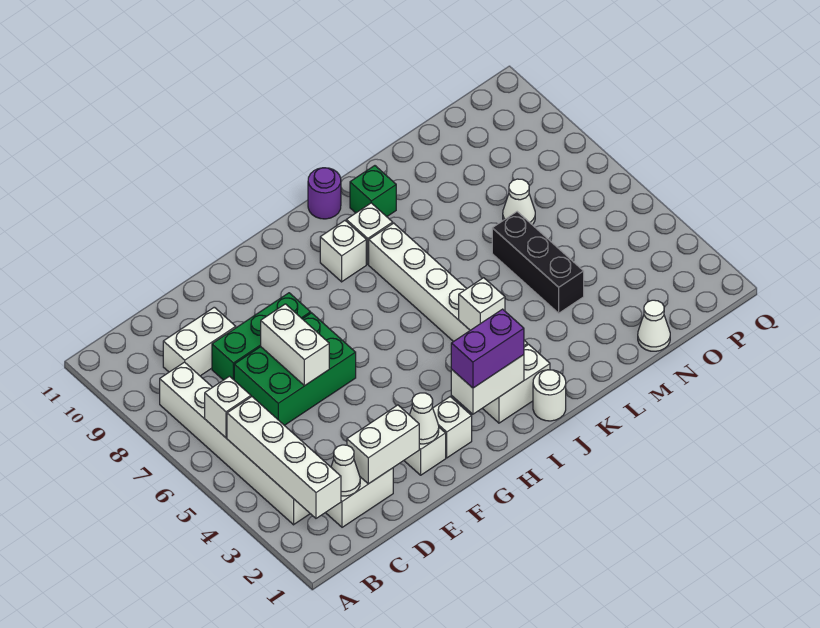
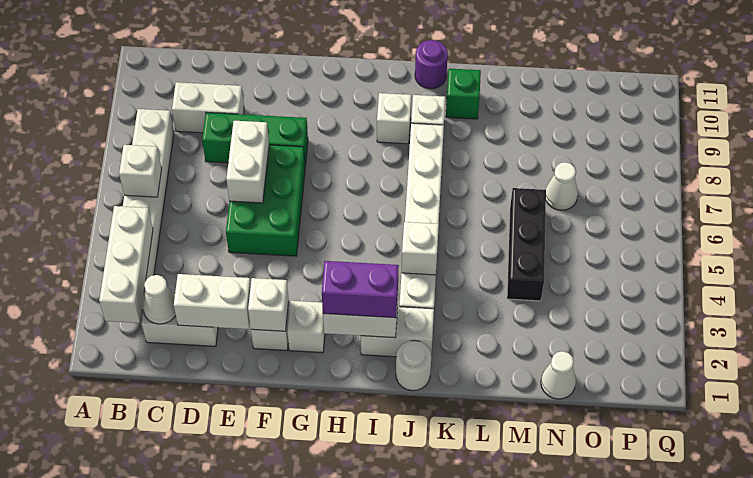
white 1x4 brick [227,397,341,518] -> white 1x3 brick [99,206,153,323]
green 2x3 brick [234,313,356,425] -> green 2x3 brick turned to [226,145,305,256]
white 1x1 cone [410,393,439,444] -> white 1x1 brick [248,278,289,331]

